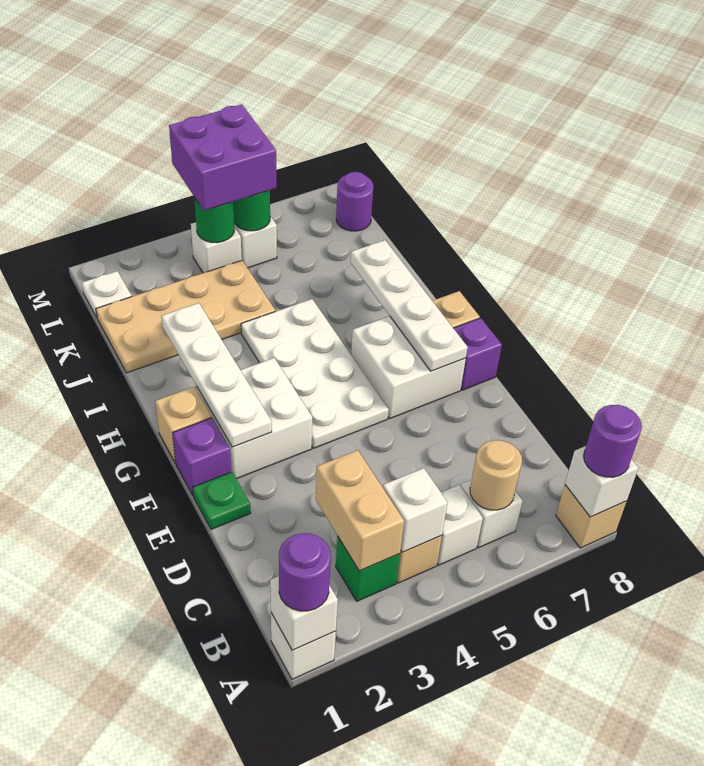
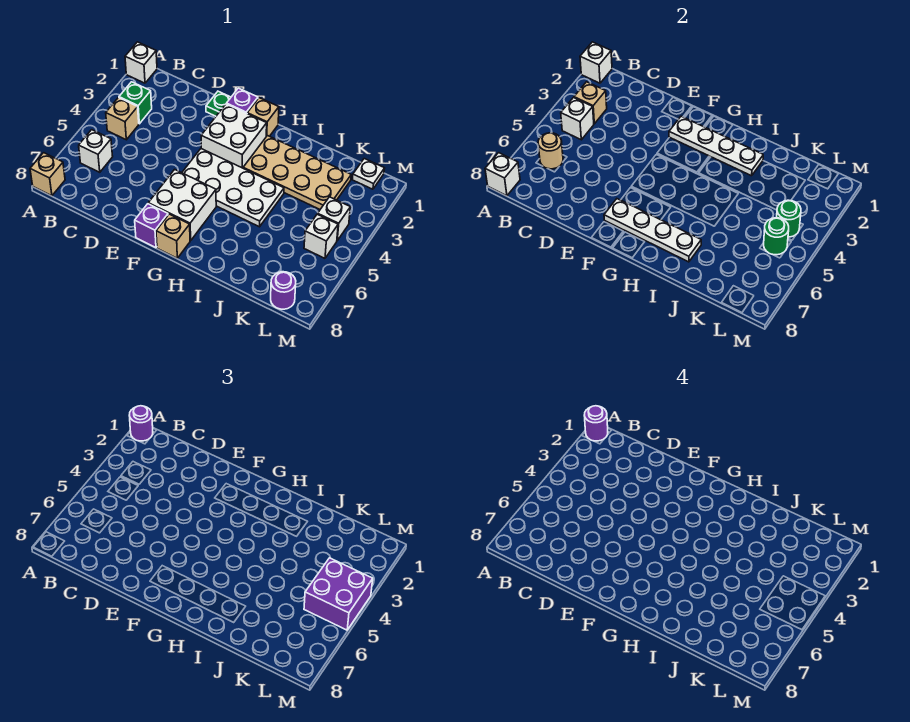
purple 1x1 round brick [584,405,642,477] -> purple 1x1 round brick moved to [584,406,608,441]
tan 1x2 brick [316,450,404,571] -> tan 1x1 brick [574,82,607,124]
white 1x1 brick [437,485,483,565] -> none
tan 2x4 plate [96,261,275,373] -> tan 2x4 plate turned to [243,136,351,209]

